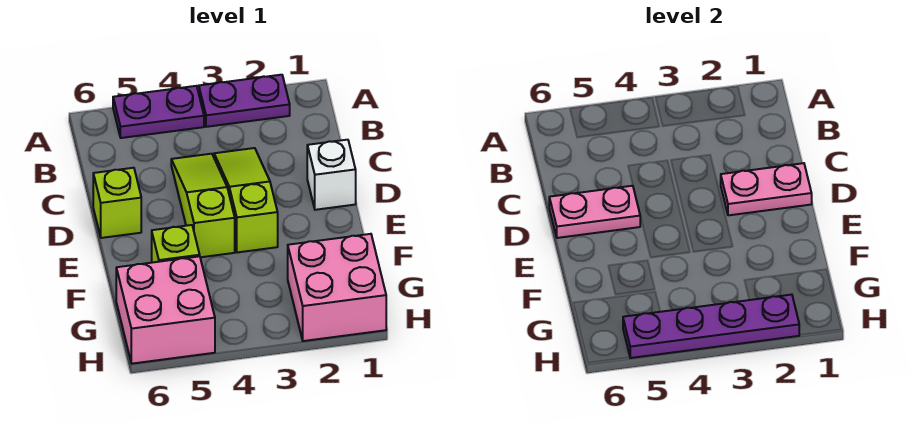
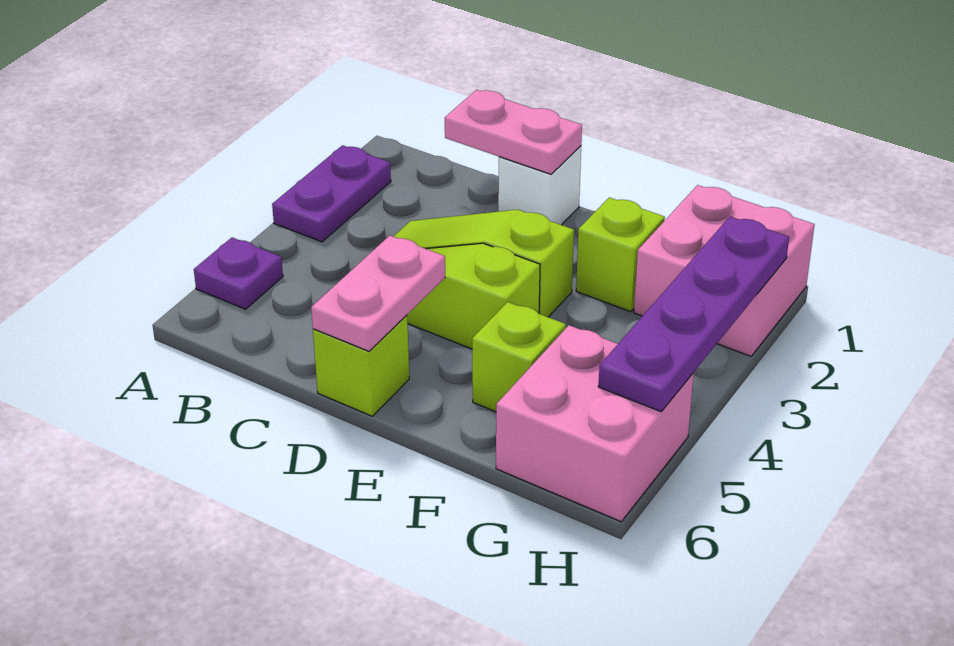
purple 1x2 plate [113,86,204,138] -> purple 1x1 plate [194,238,283,309]
pink 1x2 plate [721,163,812,215] -> pink 1x2 plate turned to [445,90,582,174]
none -> lime 1x1 brick [576,197,665,312]

